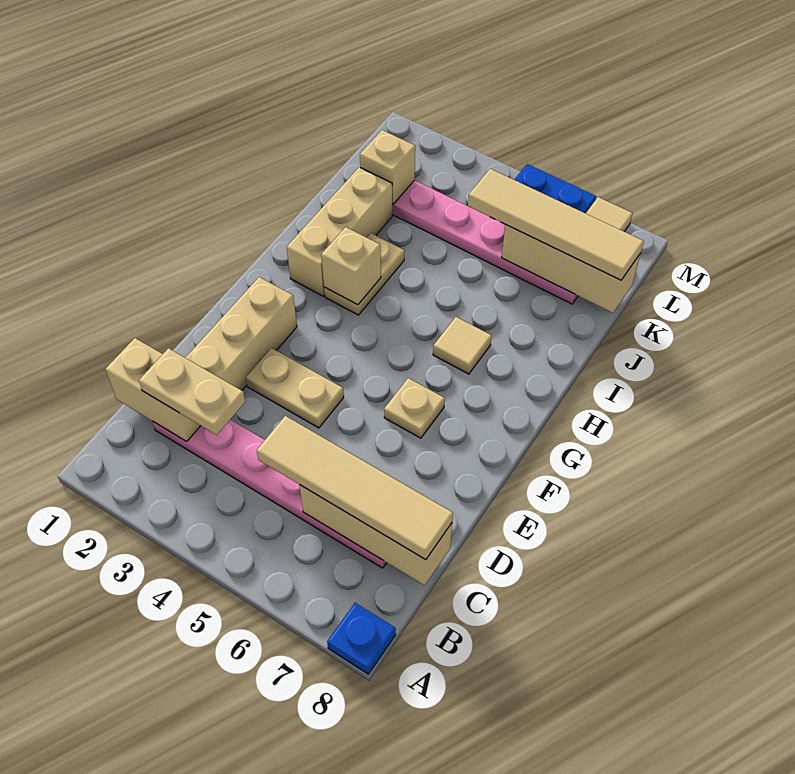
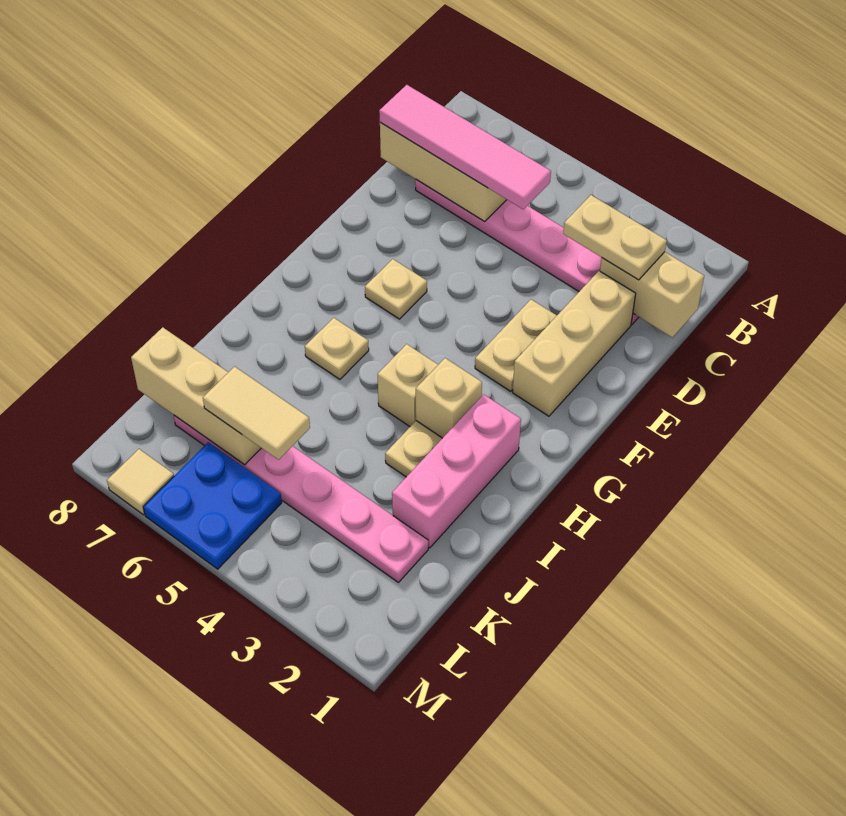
blue 1x1 plate [327,603,396,674] -> none
tan 1x4 tile [257,416,453,560] -> pink 1x4 tile [379,85,551,209]
tan 1x2 plate [246,348,344,428] -> tan 1x2 plate turned to [475,300,557,391]
tan 1x3 brick [287,167,392,296] -> pink 1x3 brick [392,394,521,548]
tan 1x1 tile [433,317,492,374] -> tan 1x1 plate [305,318,369,379]
tan 1x1 brick [360,130,415,204] -> tan 1x1 brick moved to [378,344,438,426]
tan 1x4 tile [468,169,644,280] -> tan 1x2 tile [203,367,310,460]

